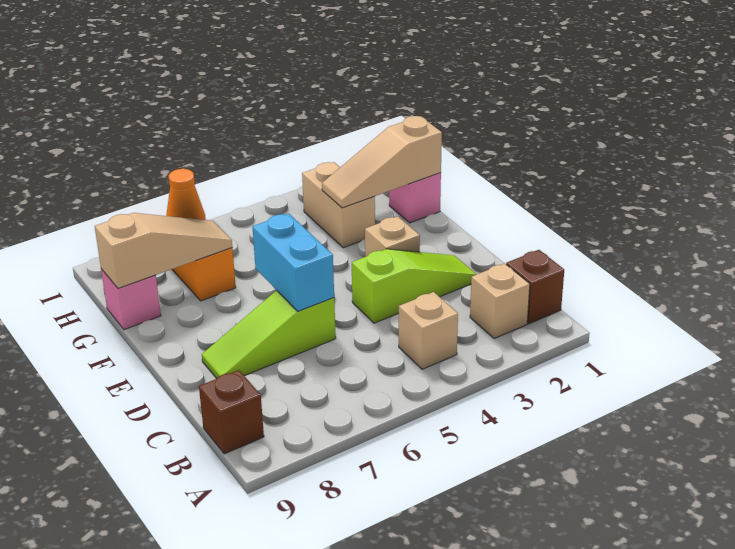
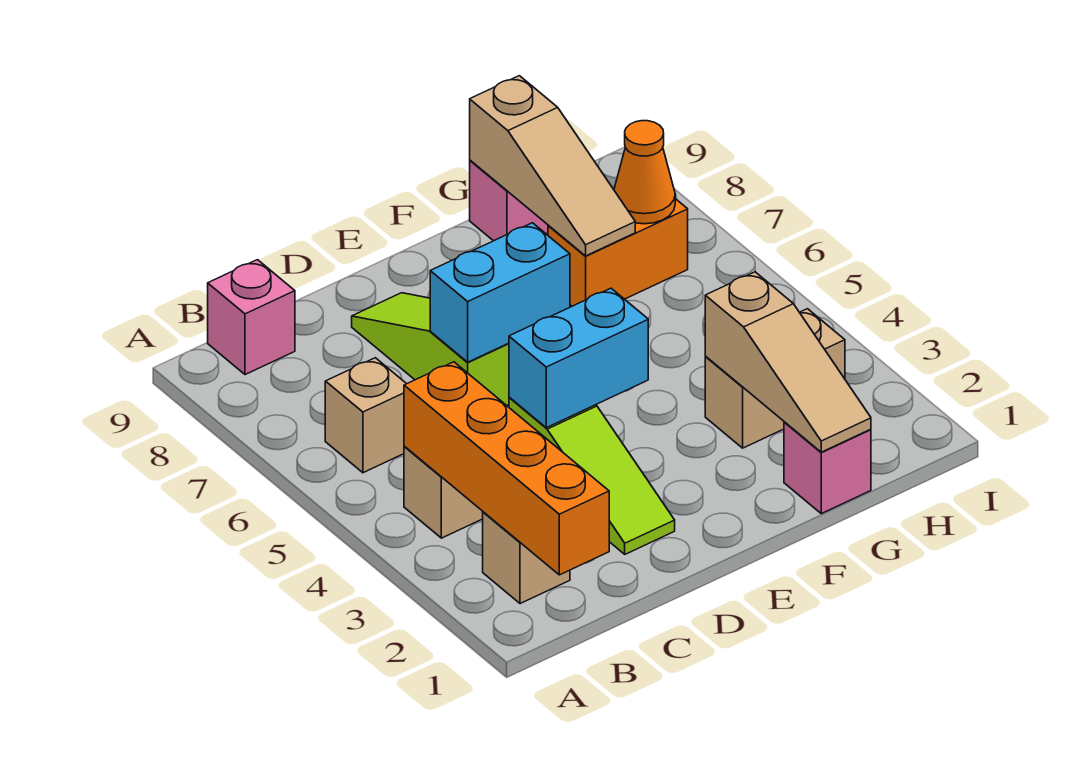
brown 1x1 brick [506,250,564,324] -> none
none -> orange 1x4 brick [404,362,609,575]
brown 1x1 brick [199,370,264,454] -> pink 1x1 brick [208,260,295,375]
none -> cyan 1x2 brick [509,288,648,428]
tan 1x1 brick [365,216,420,257] -> tan 1x1 brick moved to [325,358,406,473]
tan 1x3 slope [322,116,442,208] -> tan 1x3 slope turned to [705,272,871,452]

